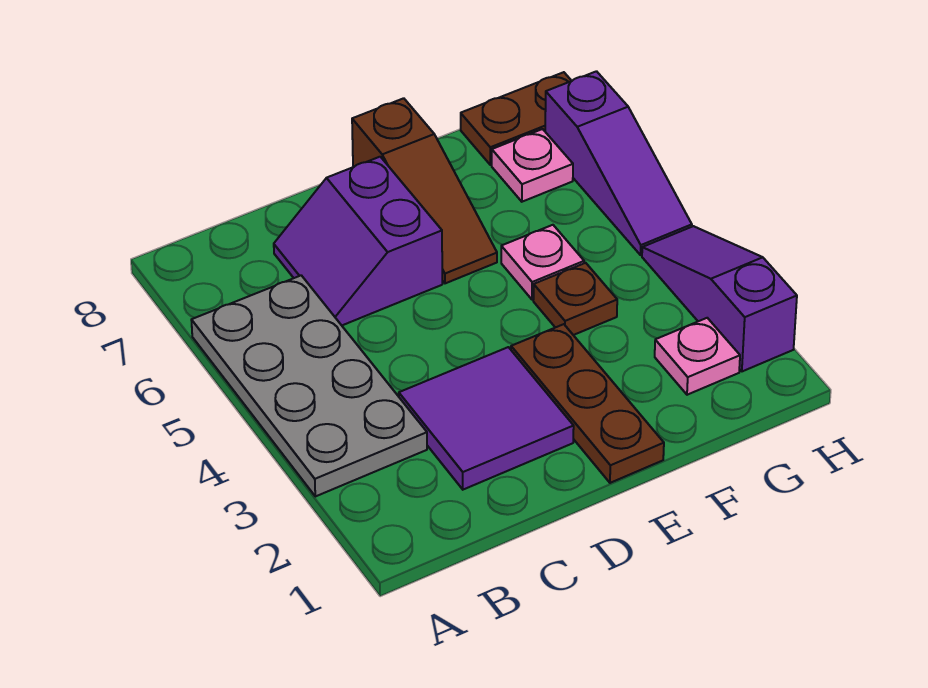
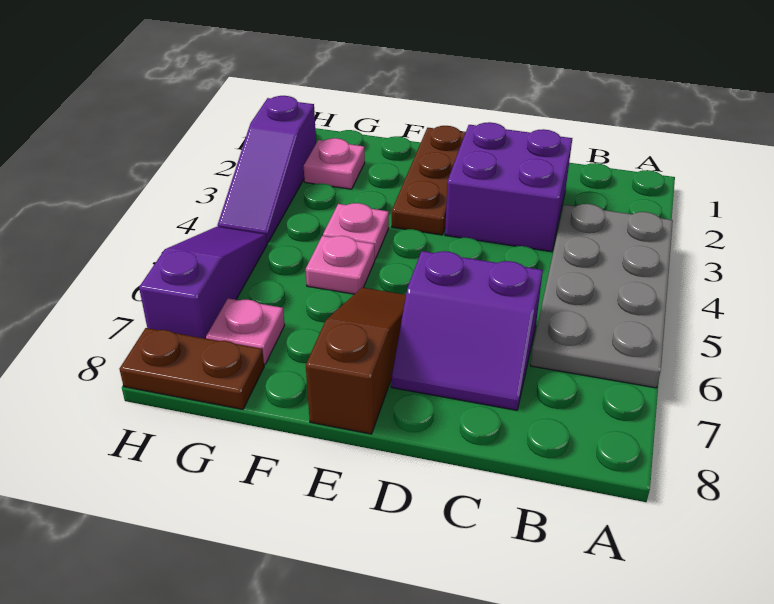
purple 2x2 tile [399,347,574,490] -> purple 2x2 brick [445,122,572,252]
purple 2x2 slope [274,157,442,325] -> purple 2x2 slope turned to [391,251,543,410]
brown 1x1 plate [533,263,617,335] -> pink 1x1 plate [323,203,389,259]

